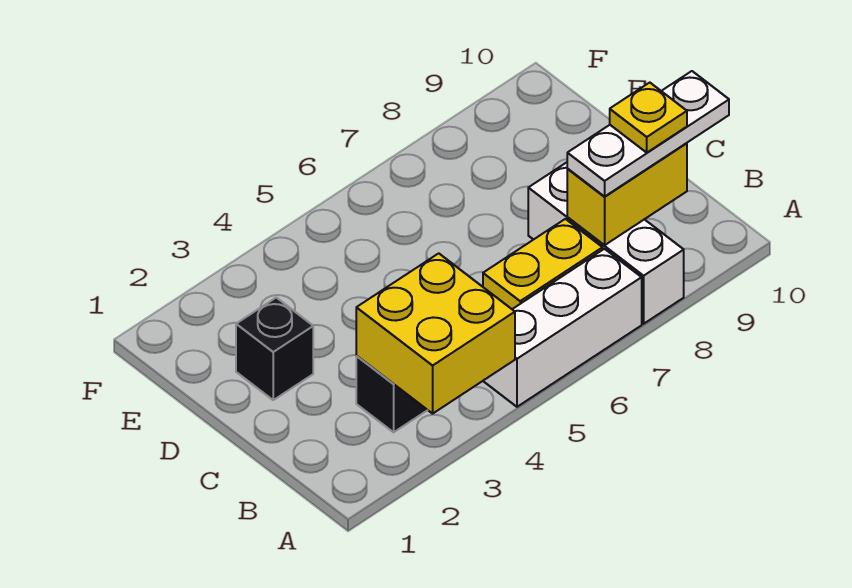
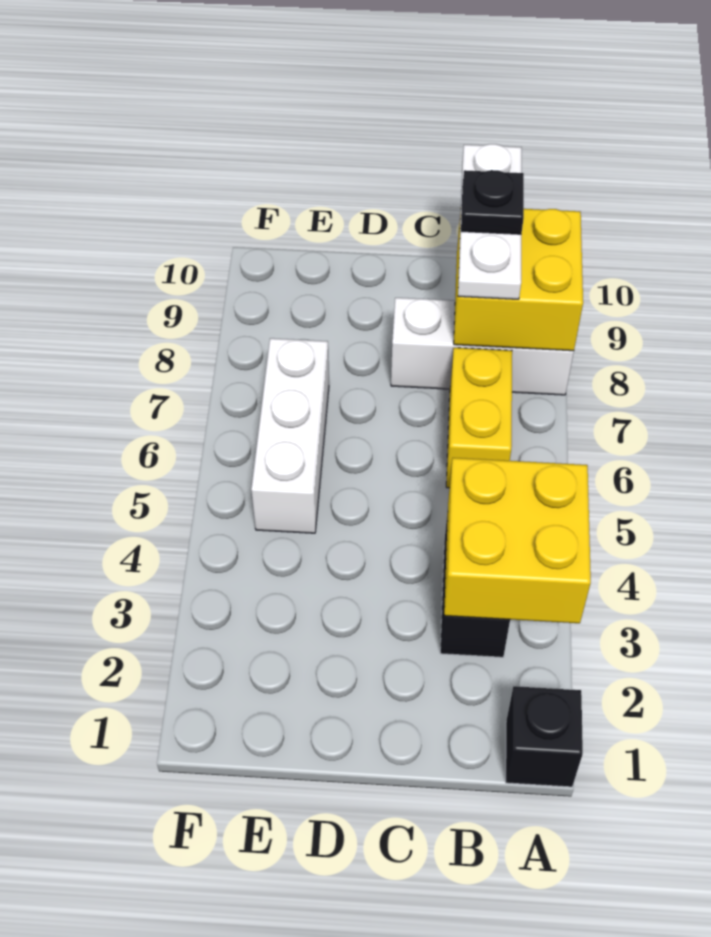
white 1x3 brick [483,249,642,407] -> white 1x3 brick moved to [251,338,329,533]
yellow 1x2 brick [567,143,687,245] -> yellow 2x2 brick [454,209,583,351]
yellow 1x1 plate [610,83,687,153] -> black 1x1 plate [461,170,524,234]
black 1x1 brick [236,298,313,400] -> black 1x1 brick moved to [506,686,583,787]

